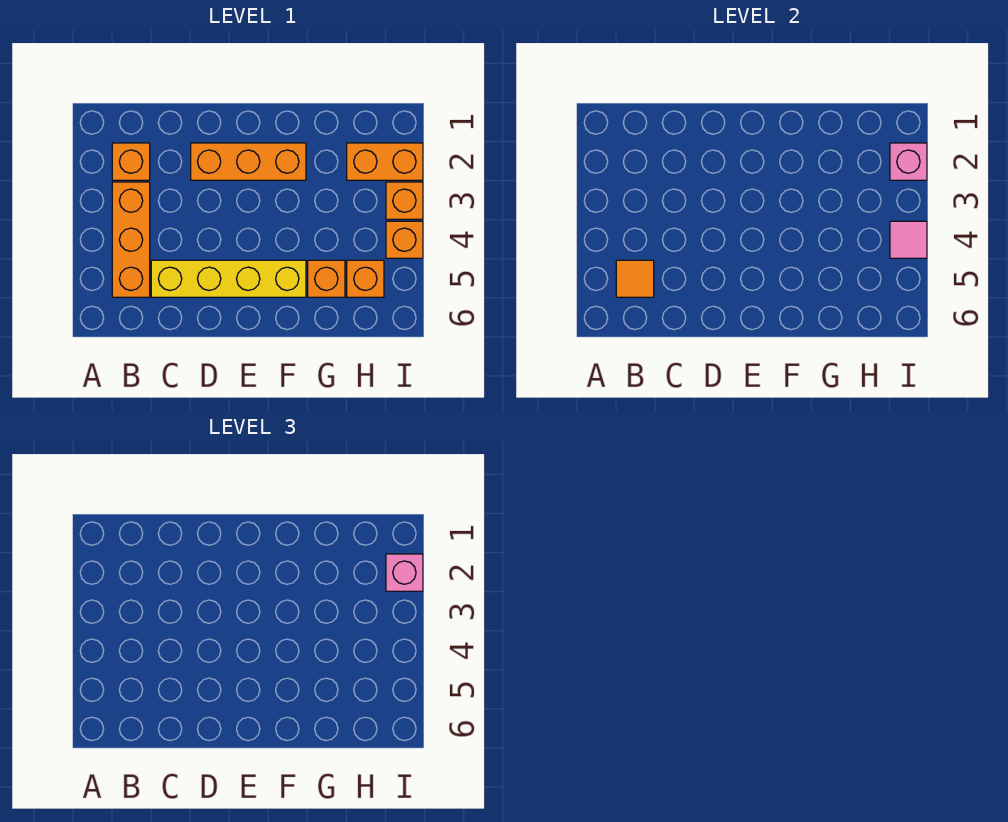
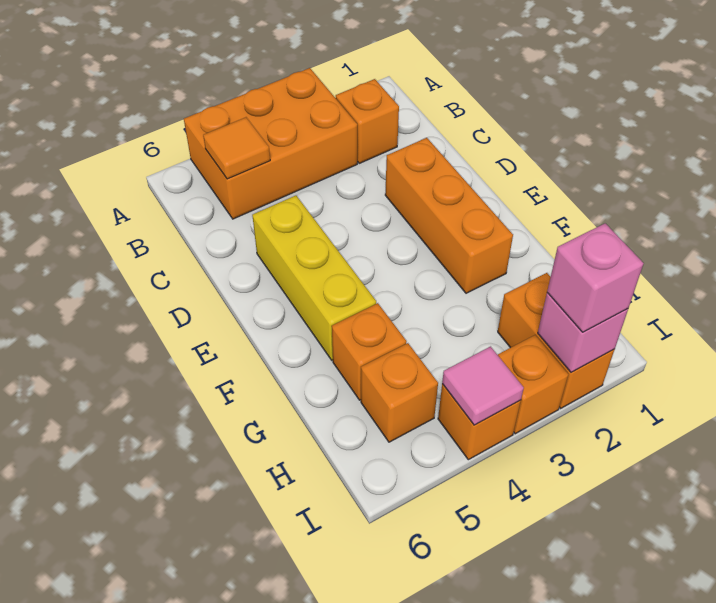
orange 1x3 brick [112,182,150,297] -> orange 2x3 brick [184,68,357,219]
yellow 1x4 brick [151,260,306,297] -> yellow 1x3 brick [252,196,376,360]

